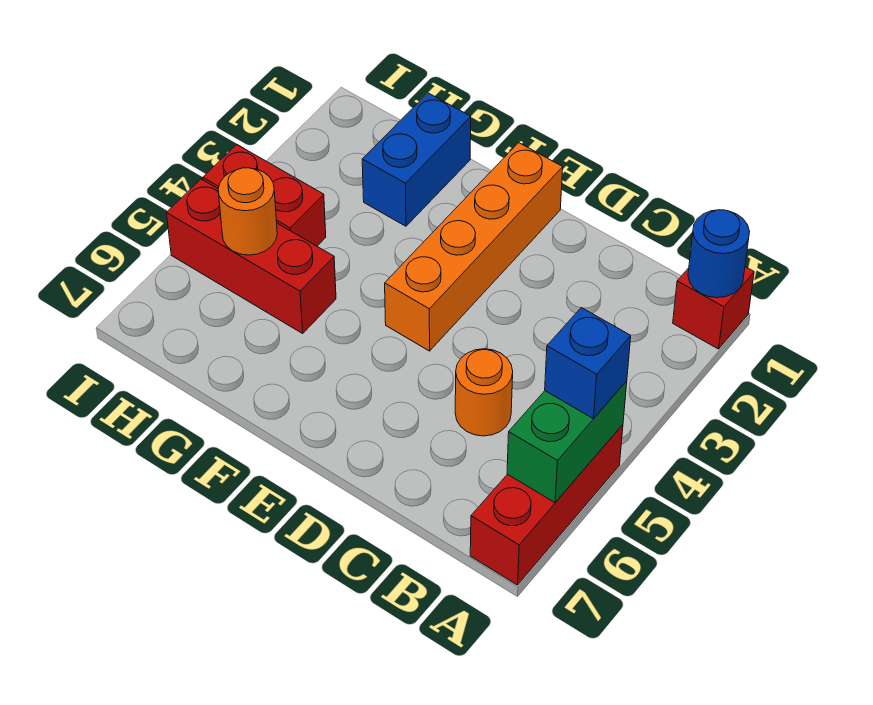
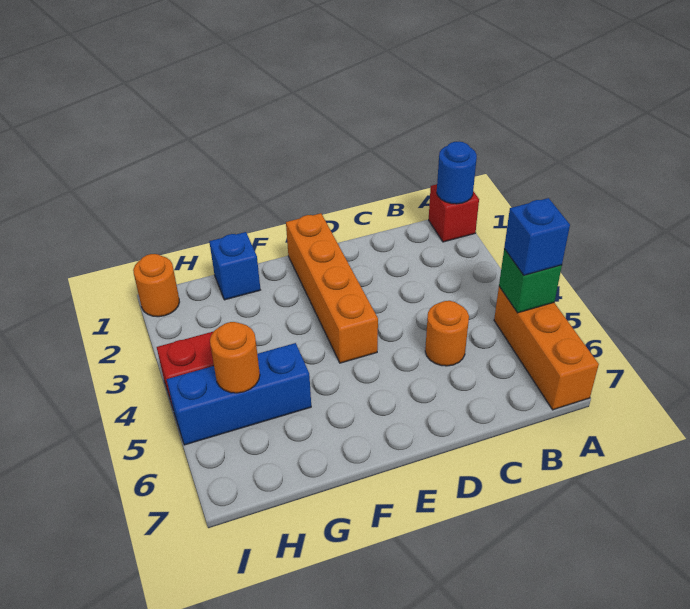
red 1x3 brick [470,425,623,585] -> orange 1x3 brick [494,287,599,410]
green 1x2 brick [507,381,627,502] -> green 1x1 brick [499,249,562,313]
blue 1x2 brick [362,93,471,226] -> blue 1x1 brick [209,232,260,300]
red 1x3 brick [167,179,336,333] -> blue 1x3 brick [167,343,311,445]
none -> orange 1x1 round brick [133,254,179,317]

